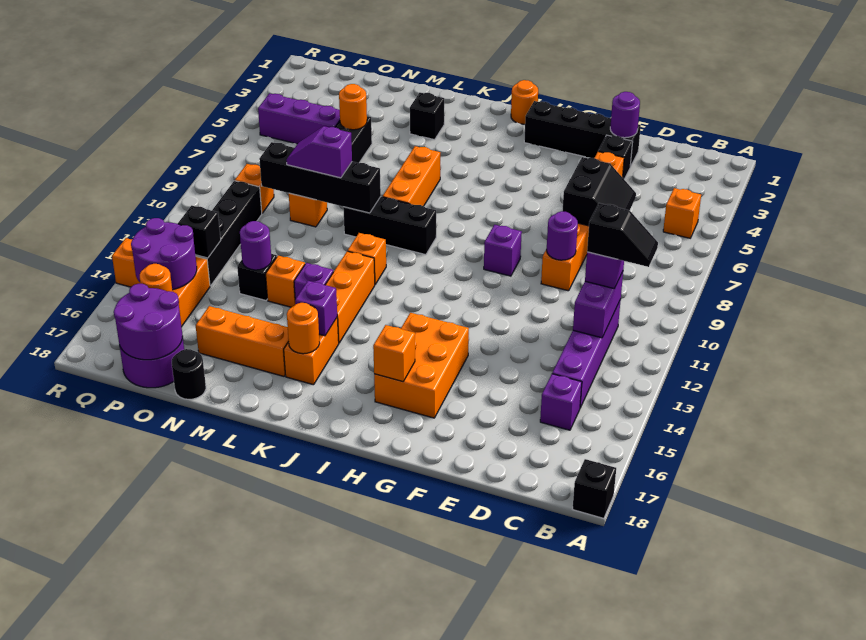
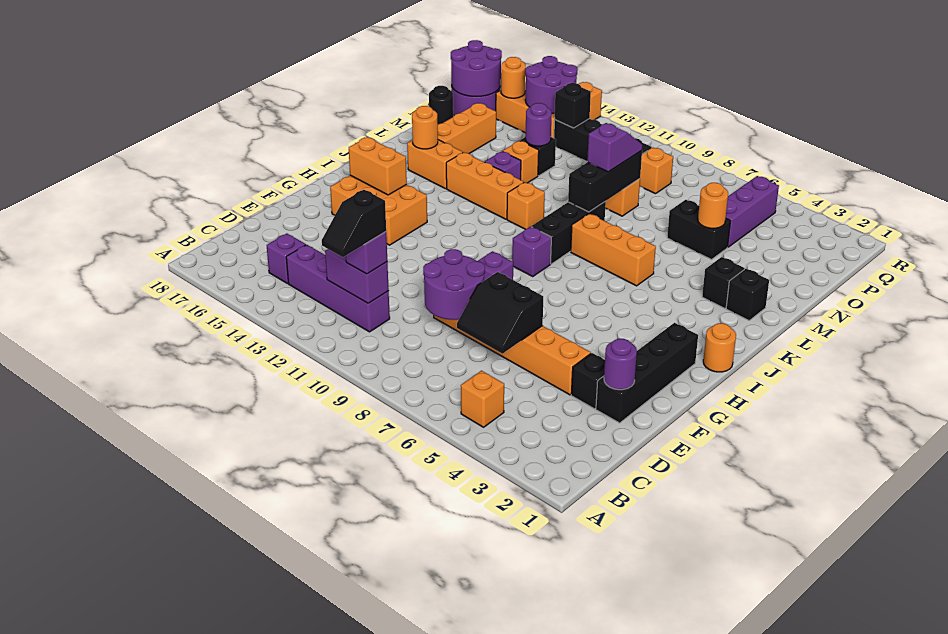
black 1x1 brick [573,459,616,518] -> black 1x1 brick moved to [726,269,769,320]
purple 1x1 round brick [547,211,578,260] -> purple 2x2 round brick [423,249,485,320]
orange 1x1 brick [373,325,415,382] -> orange 1x2 brick [349,137,407,195]
purple 1x1 brick [295,281,337,336] -> purple 1x1 brick moved to [512,227,551,276]
black 1x4 brick [259,142,381,213] -> black 1x3 brick [568,151,642,212]

